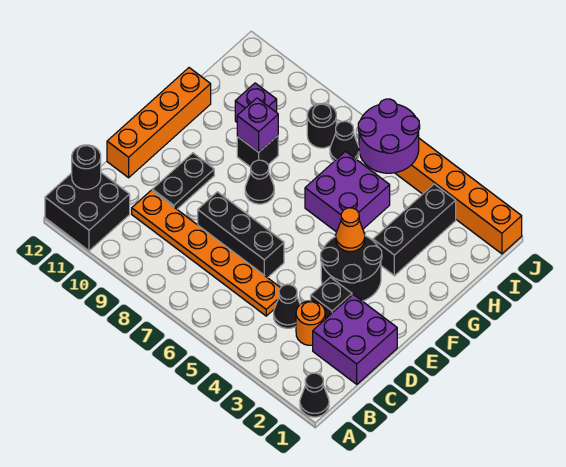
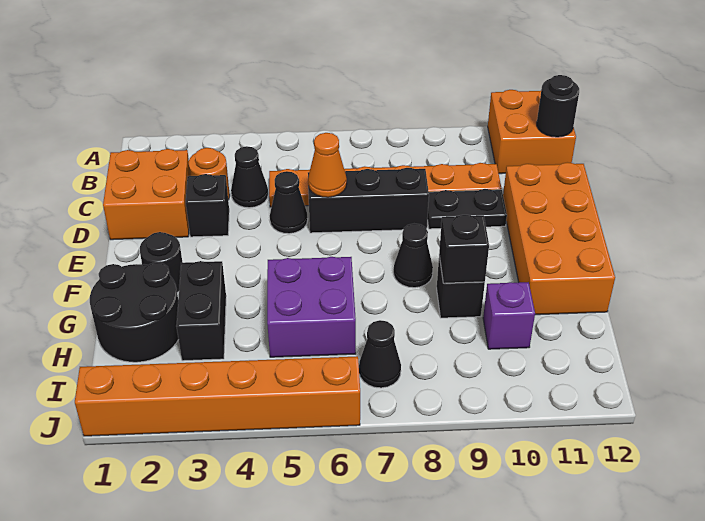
black 1x1 cone [300,373,329,417] -> black 1x1 cone moved to [270,171,308,234]
black 2x2 brick [45,173,130,251] -> orange 2x2 brick [488,90,576,174]
purple 2x2 brick [313,295,397,384] -> orange 2x2 brick [103,149,190,240]
black 1x2 plate [152,153,214,209] -> black 1x2 plate turned to [427,189,507,229]
orange 1x4 brick [107,68,211,178] -> orange 2x4 brick [503,162,615,315]
black 2x2 round brick [321,236,382,301] -> black 2x2 round brick moved to [90,263,179,362]
orange 1x1 cone [336,208,365,252] -> orange 1x1 cone moved to [308,133,347,197]
black 1x3 brick [373,184,456,276] -> black 1x2 brick [176,261,226,361]
purple 1x1 brick [237,98,278,152] -> black 1x1 brick [439,215,489,283]
purple 2x2 round brick [358,99,420,173] -> none
black 1x1 round brick [307,103,336,148] -> black 1x1 round brick moved to [140,232,183,292]

